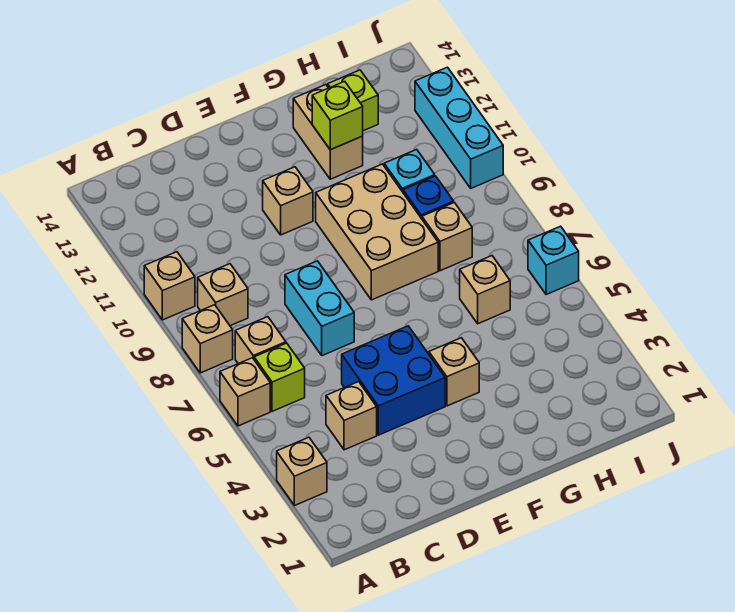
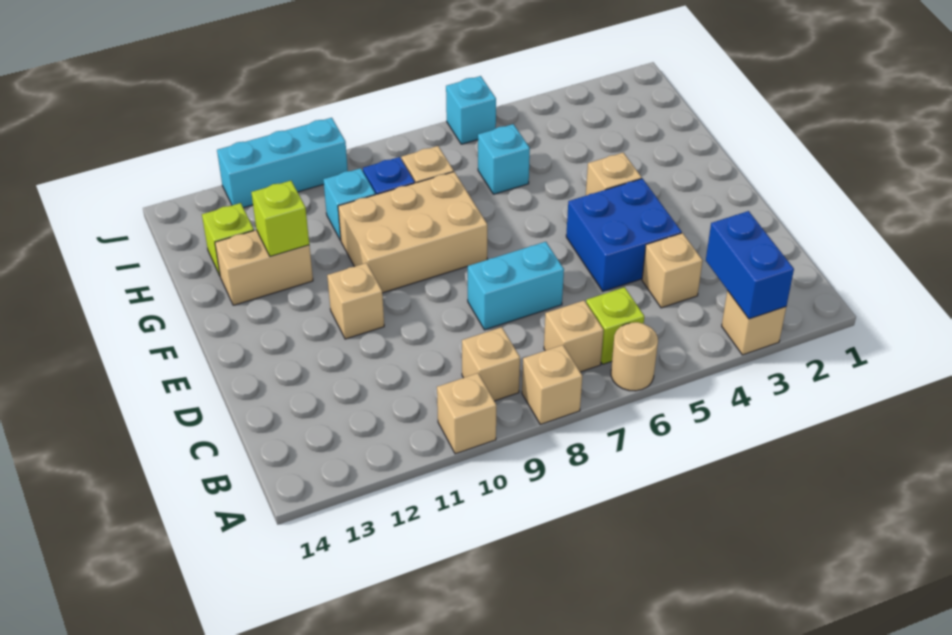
none -> blue 1x2 brick [706,211,794,319]
tan 1x1 brick [220,358,270,426] -> tan 1x1 round brick [611,322,658,391]
tan 1x1 brick [460,256,510,324] -> cyan 1x1 brick [478,124,530,194]

